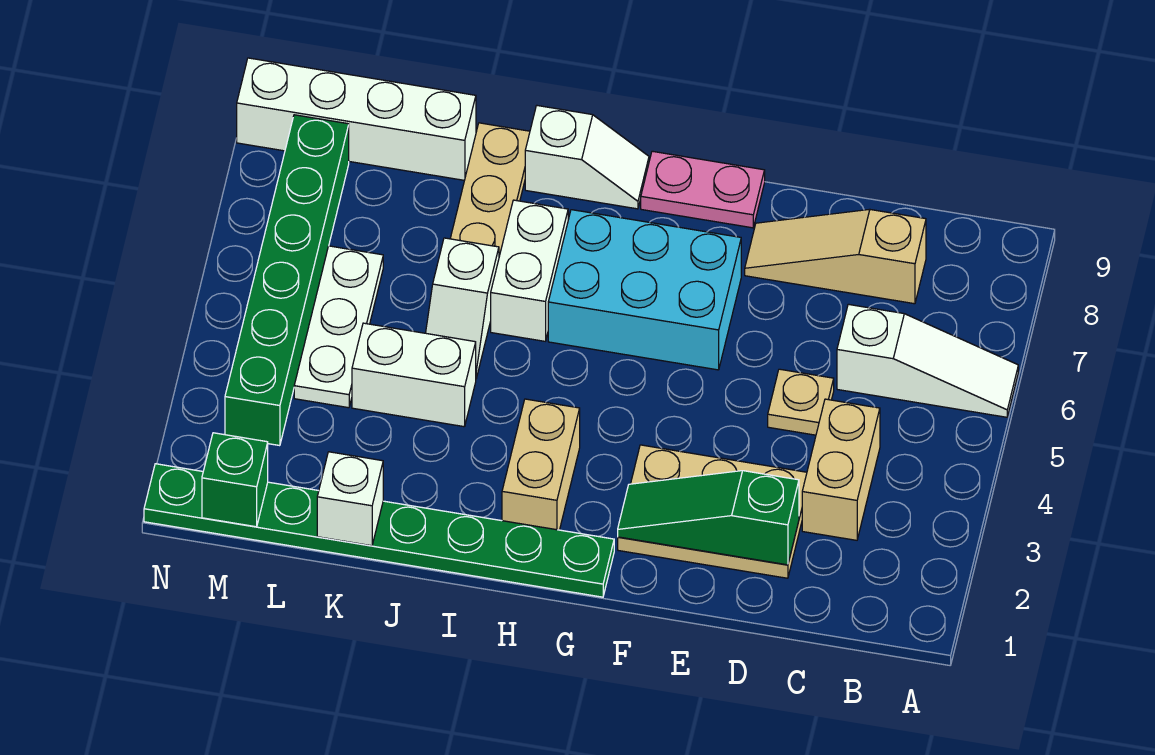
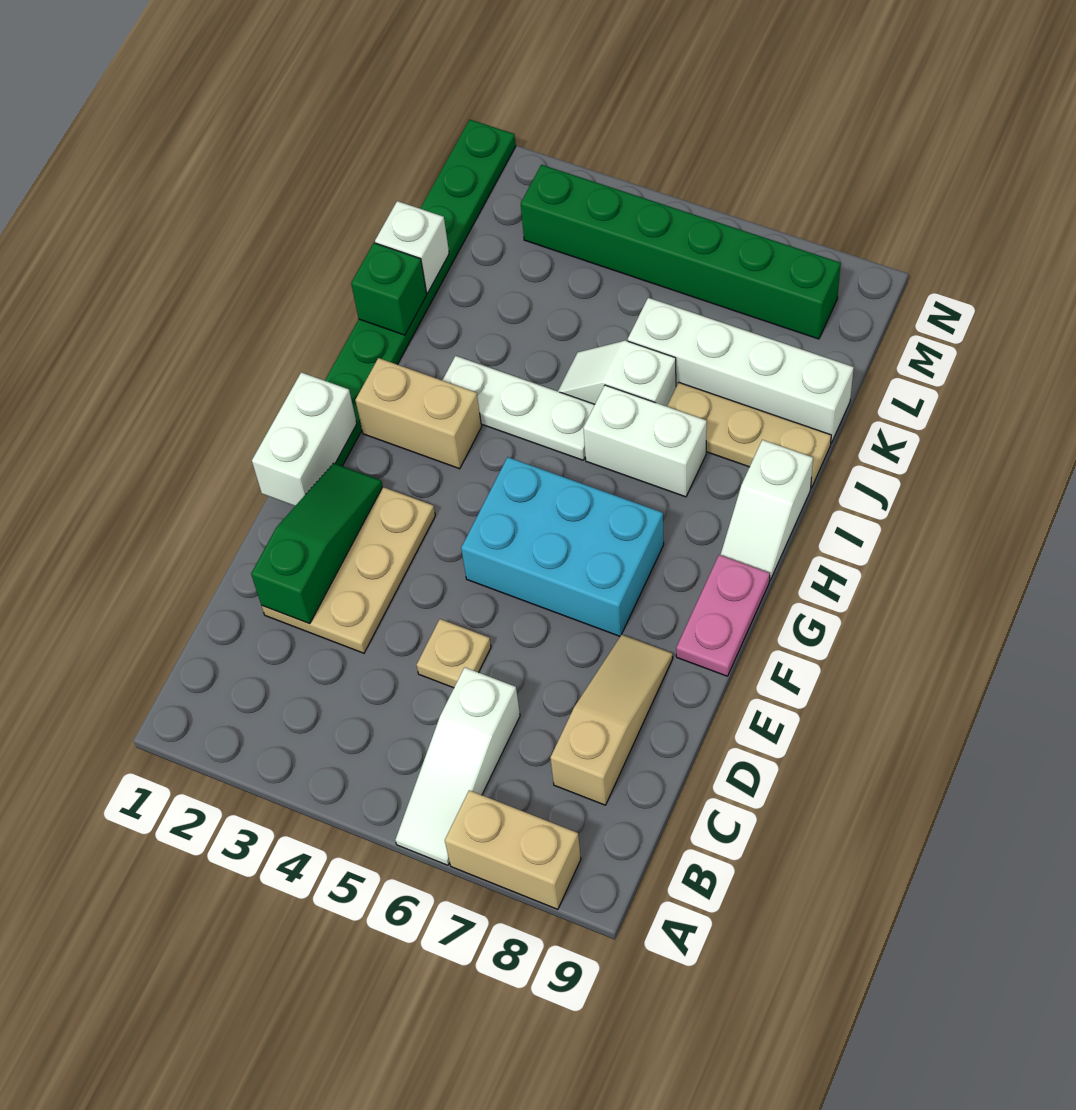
tan 1x2 brick [802,399,880,540] -> tan 1x2 brick moved to [445,790,581,909]
cyan 2x3 brick [548,210,741,370] -> cyan 2x3 brick turned to [461,457,664,636]
white 1x2 brick [352,323,476,427] -> white 1x2 brick moved to [252,372,357,506]
white 1x4 brick [237,58,476,180] -> white 1x4 brick turned to [628,298,854,443]
white 1x3 plate [294,246,383,408] -> white 1x3 plate moved to [442,356,595,460]
green 1x1 brick [202,433,268,527] -> green 1x1 brick moved to [351,243,427,335]

